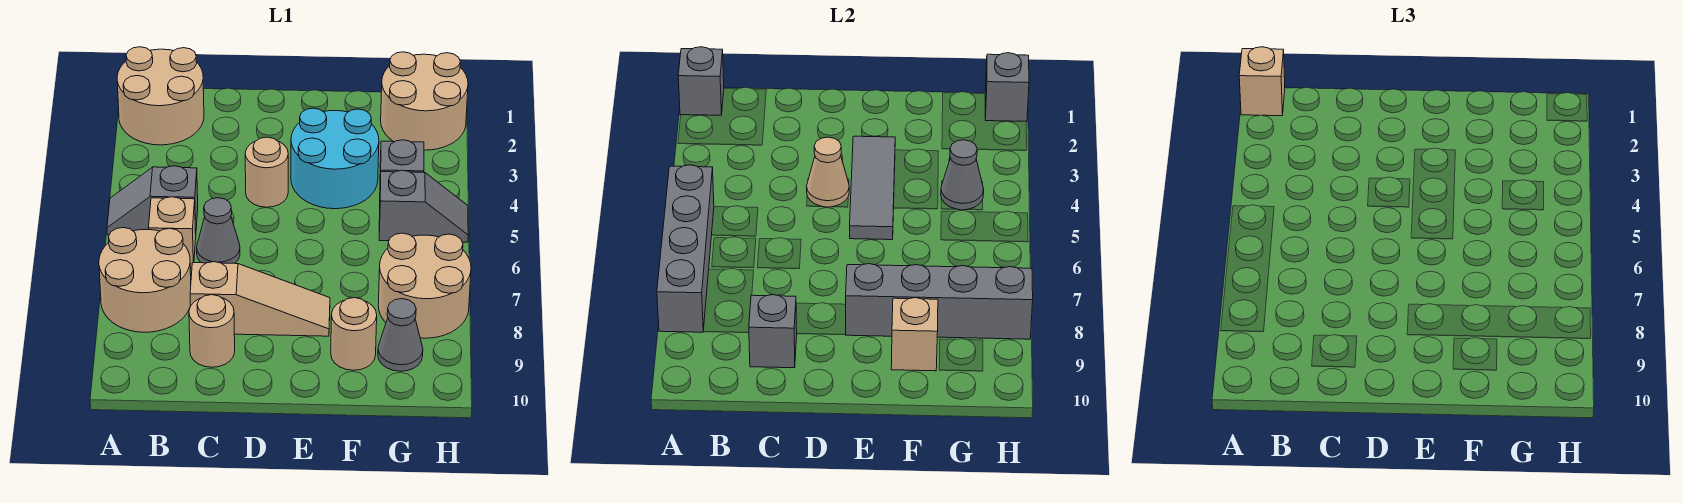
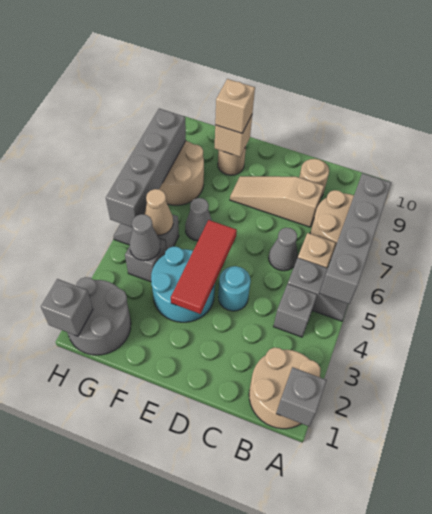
tan 1x1 brick [1239,47,1285,116] -> tan 1x1 brick moved to [215,79,255,133]
grey 1x1 brick [749,295,797,368] -> grey 1x1 brick moved to [273,284,317,337]
tan 1x1 round brick [245,137,288,207] -> cyan 1x1 round brick [218,266,251,311]
tan 1x1 cone [807,137,849,207] -> tan 1x1 cone moved to [144,189,173,235]
grey 1x3 tile [850,136,895,240] -> red 1x3 tile [171,220,237,314]
grey 1x4 brick [846,264,1033,339] -> grey 1x4 brick turned to [106,109,186,227]
tan 2x2 round brick [381,52,468,150] -> grey 2x2 round brick [67,277,131,355]
grey 1x1 cone [378,299,423,371] -> grey 1x1 cone moved to [185,198,212,241]

